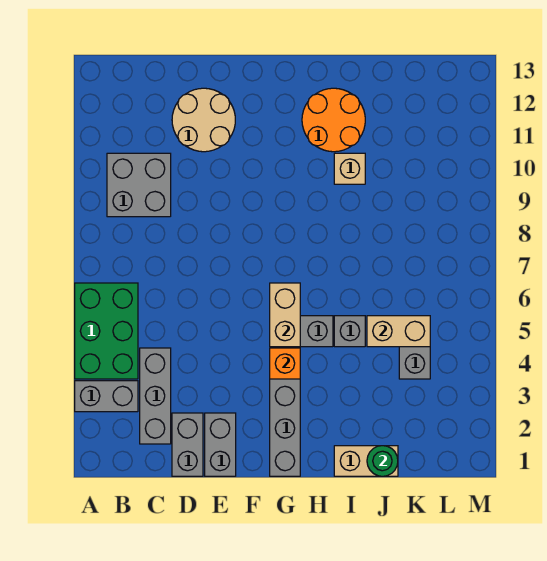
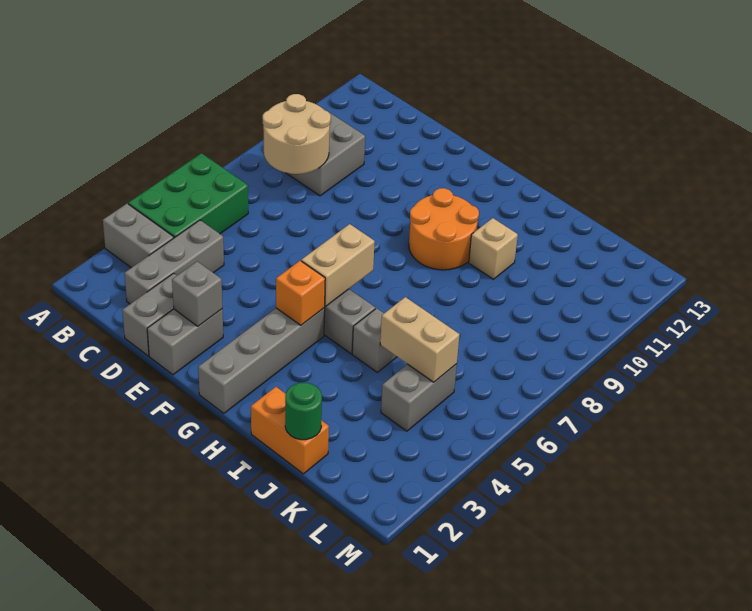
tan 2x2 round brick [172,88,235,152] -> tan 2x2 round brick moved to [263,94,331,174]
none -> grey 1x1 brick [172,261,222,326]
orange 2x2 round brick [302,88,365,152] -> orange 2x2 round brick moved to [409,188,479,270]
tan 1x2 brick [334,446,398,476] -> orange 1x2 brick [251,387,329,474]

